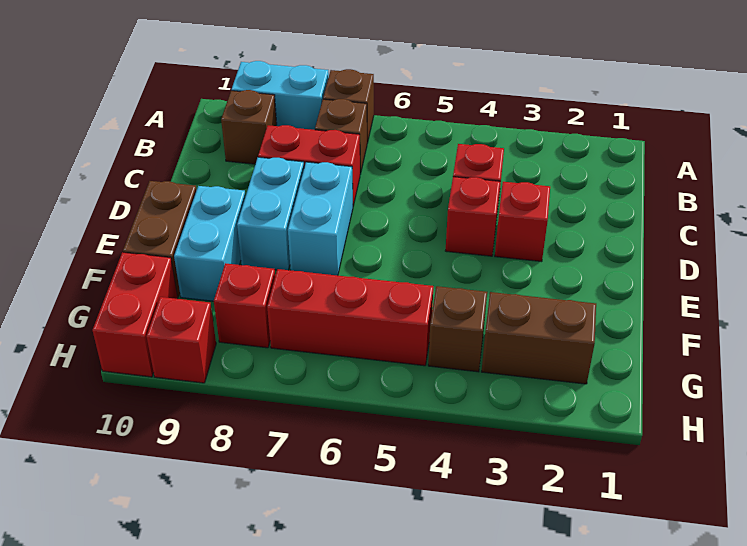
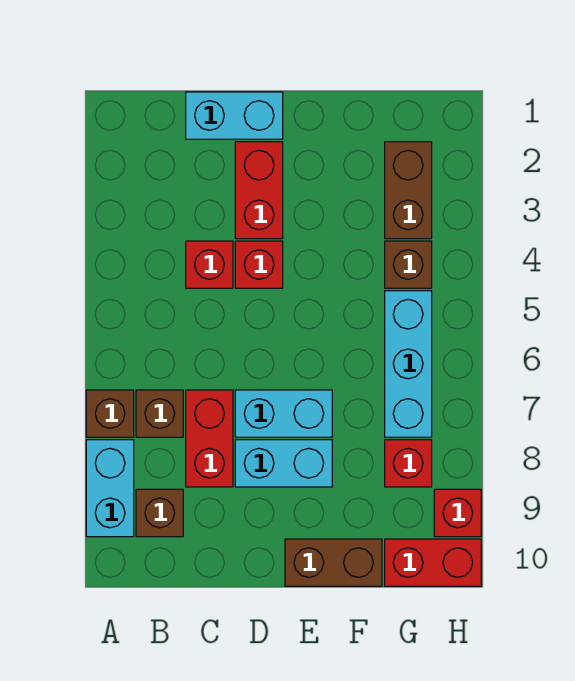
red 1x1 brick [495,182,550,262] -> red 1x2 brick [235,142,283,239]
cyan 1x2 brick [174,186,246,301] -> cyan 1x2 brick moved to [186,92,283,139]
red 1x3 brick [267,269,434,366] -> cyan 1x3 brick [385,291,432,437]

